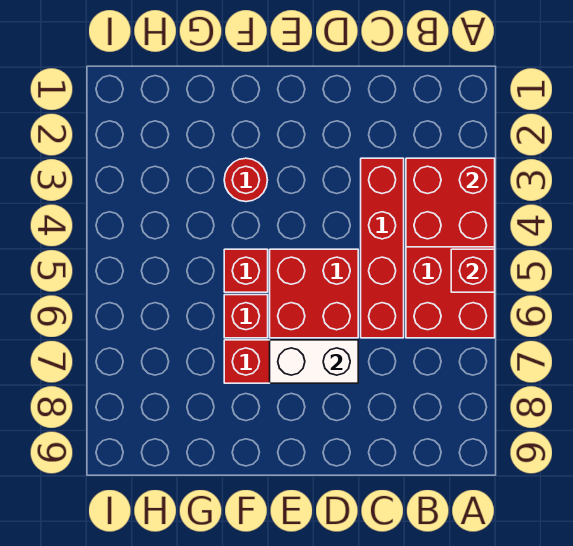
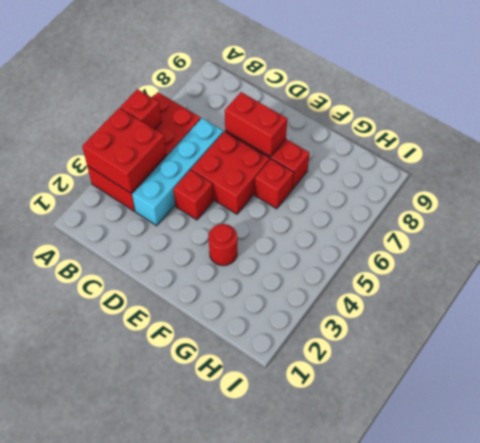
red 1x4 brick [361,158,404,338] -> cyan 1x4 brick [132,118,223,226]
white 1x2 brick [270,340,358,383] -> red 1x2 brick [225,92,287,157]
red 1x1 brick [224,249,268,292] -> red 1x1 brick moved to [173,170,213,220]

